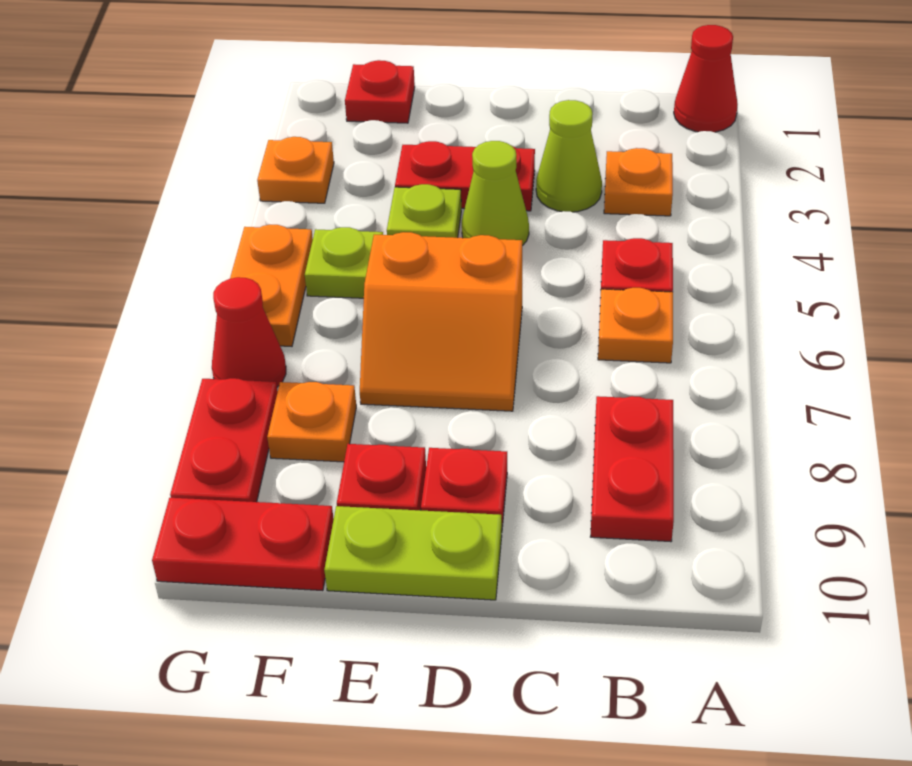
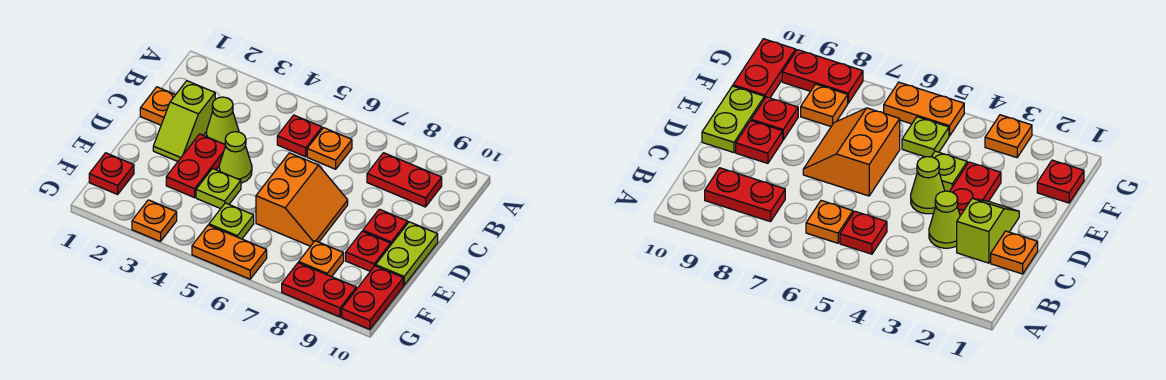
red 1x1 cone [674,25,738,132] -> none
orange 1x1 plate [604,148,673,216] -> orange 1x1 plate moved to [140,87,175,125]
none -> lime 1x2 slope [153,81,215,161]
red 1x1 cone [212,277,286,387] -> none

